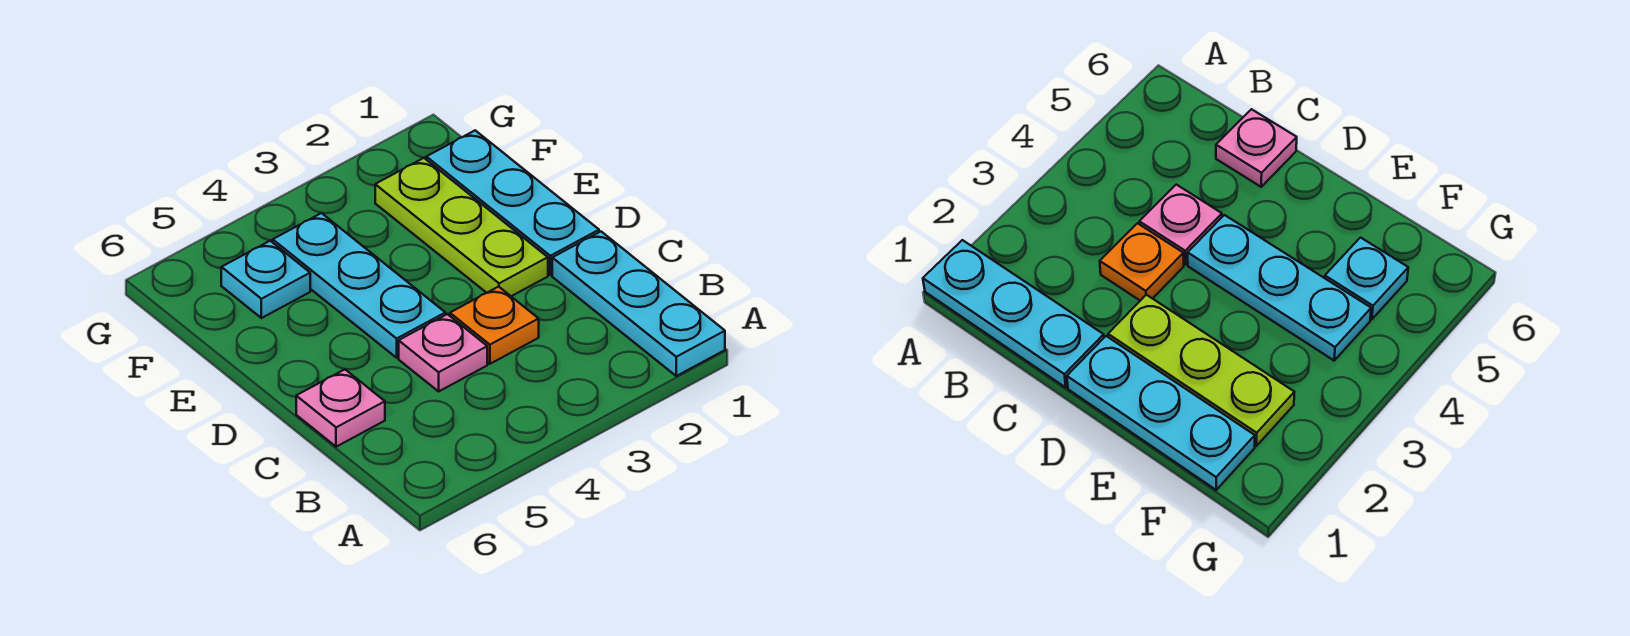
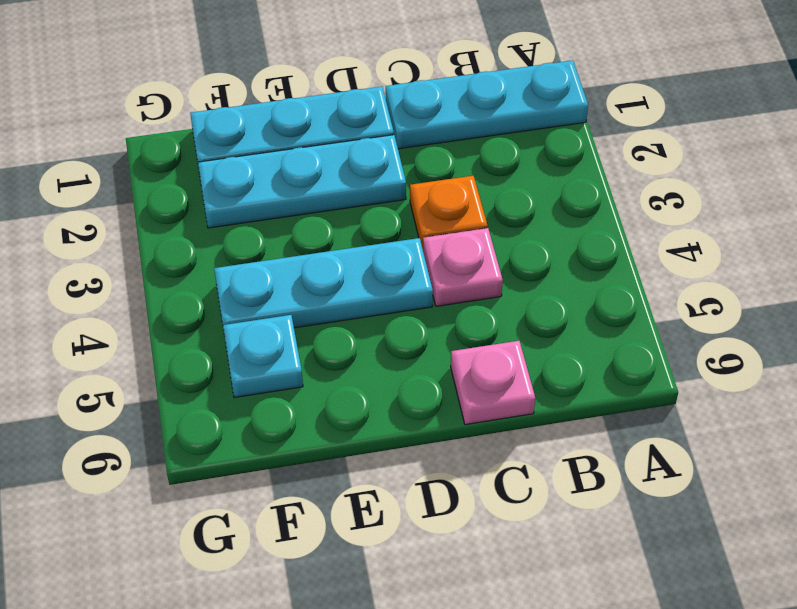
lime 1x3 plate [375,158,548,296] -> cyan 1x3 plate [198,135,406,228]

